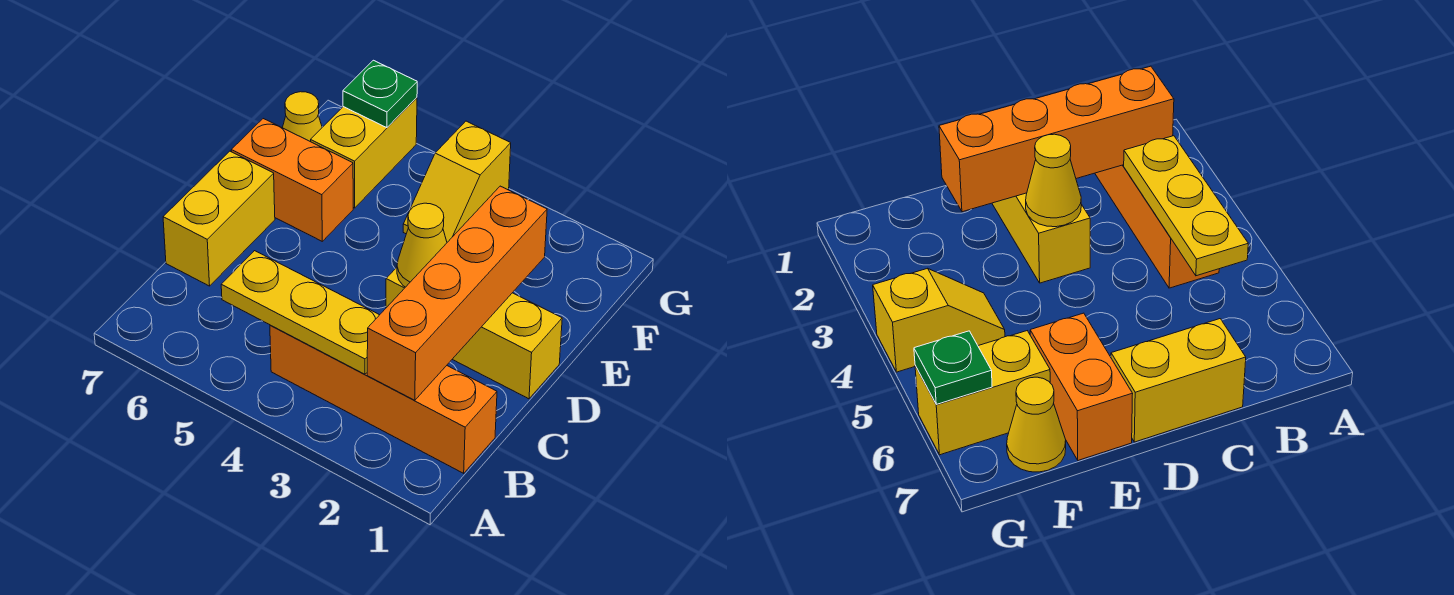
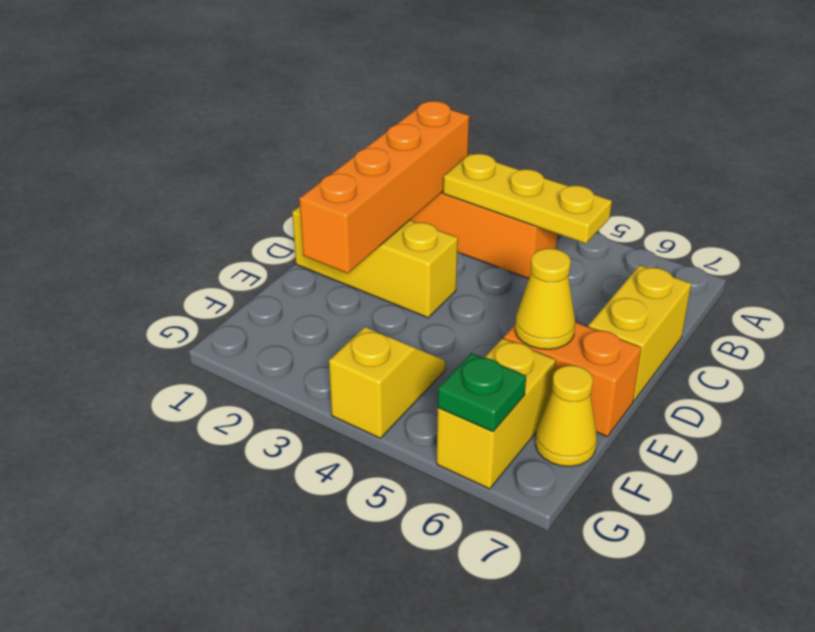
yellow 1x1 cone [397,203,447,287] -> yellow 1x1 cone moved to [515,248,575,349]

